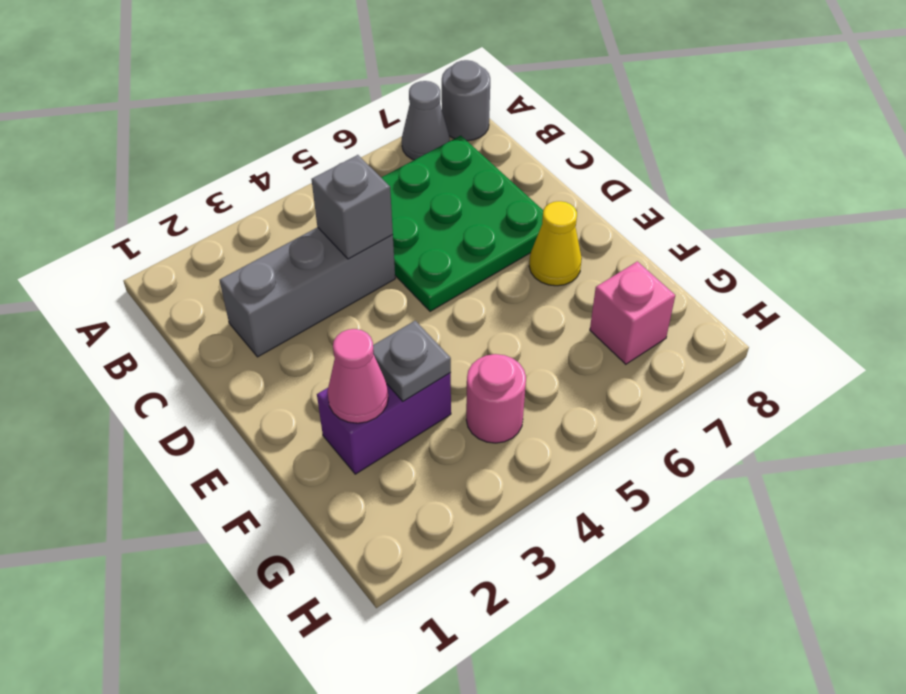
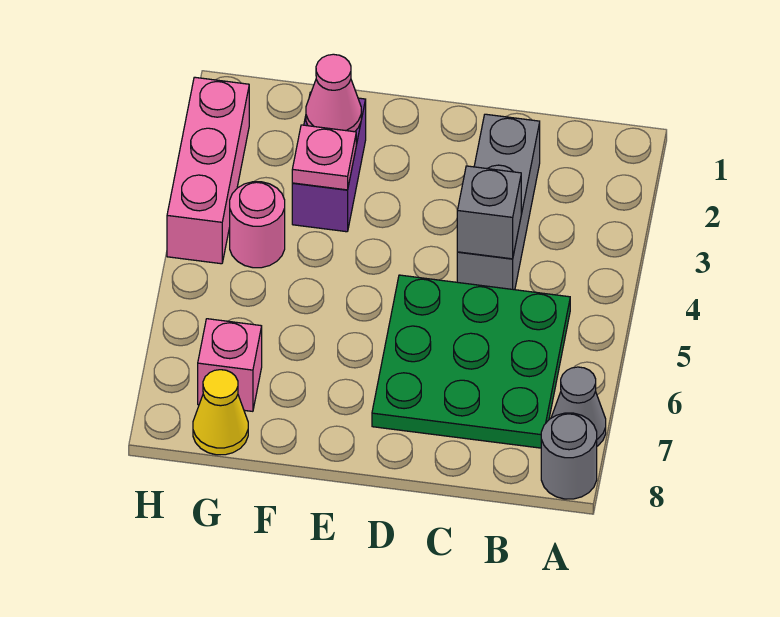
yellow 1x1 cone [529,201,582,286] -> yellow 1x1 cone moved to [193,370,248,455]
grey 1x1 plate [373,321,451,401] -> pink 1x1 plate [292,125,356,190]
none -> pink 1x3 brick [167,77,249,264]

